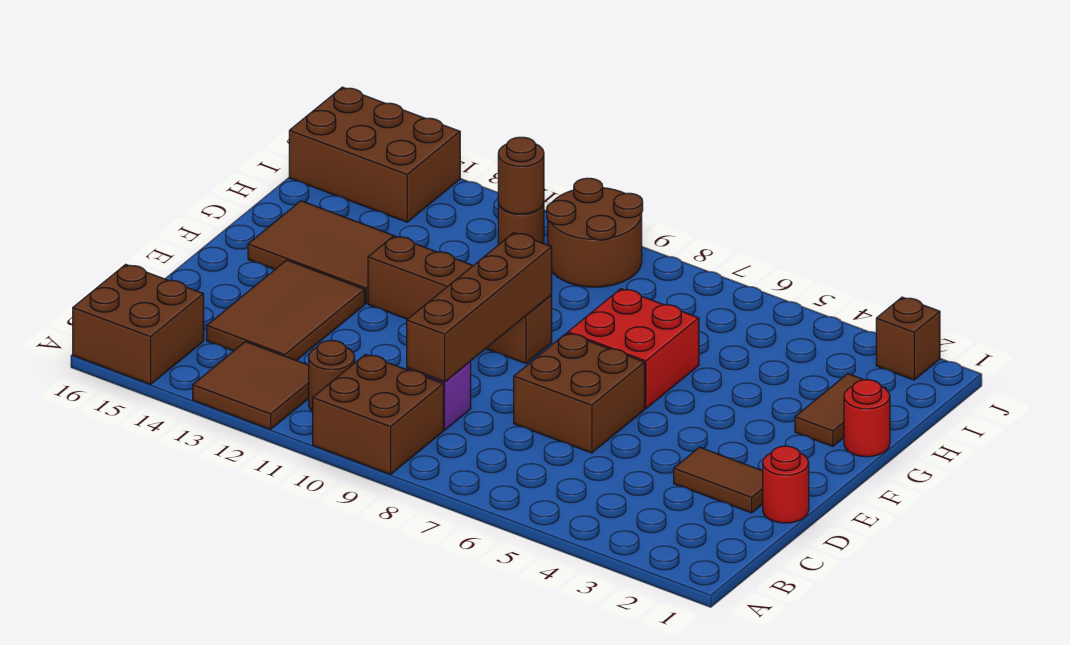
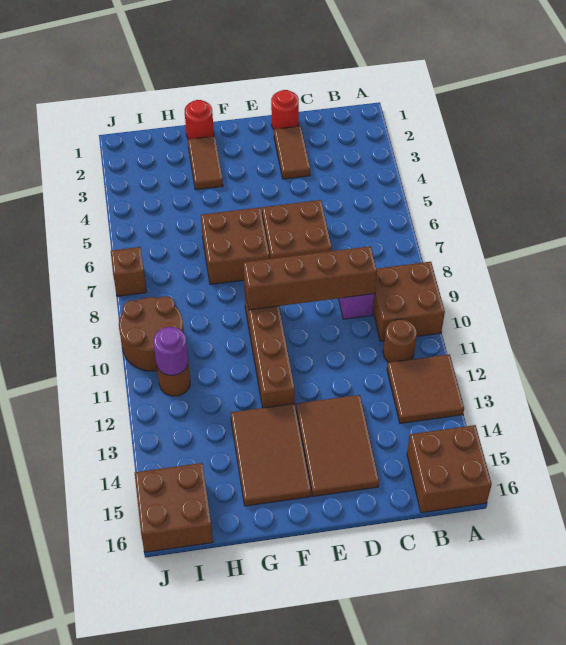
brown 2x3 tile [207,260,365,361] -> brown 2x3 tile turned to [296,395,379,496]
red 2x2 brick [568,289,699,409] -> brown 2x2 brick [201,207,270,285]
brown 1x2 tile [795,374,886,446] -> brown 1x2 tile turned to [188,136,223,190]
brown 1x1 round brick [498,137,544,214] -> purple 1x1 round brick [153,327,188,375]
brown 2x3 brick [289,87,460,222] -> brown 2x2 brick [135,463,213,552]
brown 1x1 brick [876,297,940,380] -> brown 1x1 brick moved to [111,247,146,296]

